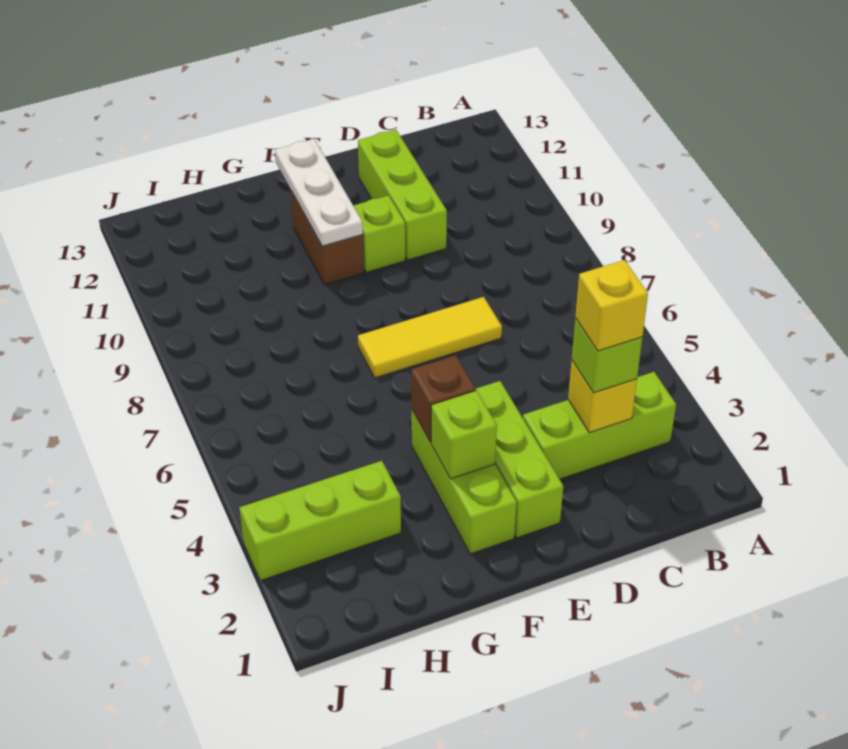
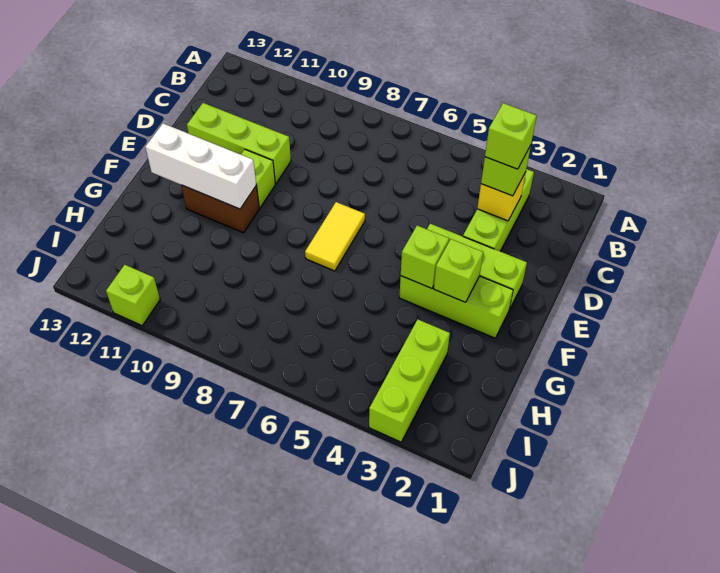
yellow 1x1 brick [575,260,648,351] -> lime 1x1 brick [485,103,537,169]
yellow 1x3 tile [358,297,502,378] -> yellow 1x2 tile [305,202,365,271]
brown 1x1 brick [411,355,476,442] -> lime 1x1 brick [401,226,449,288]
white 1x3 plate [275,139,363,246] -> white 1x3 brick [145,124,256,209]
none -> lime 1x1 brick [106,265,160,325]

